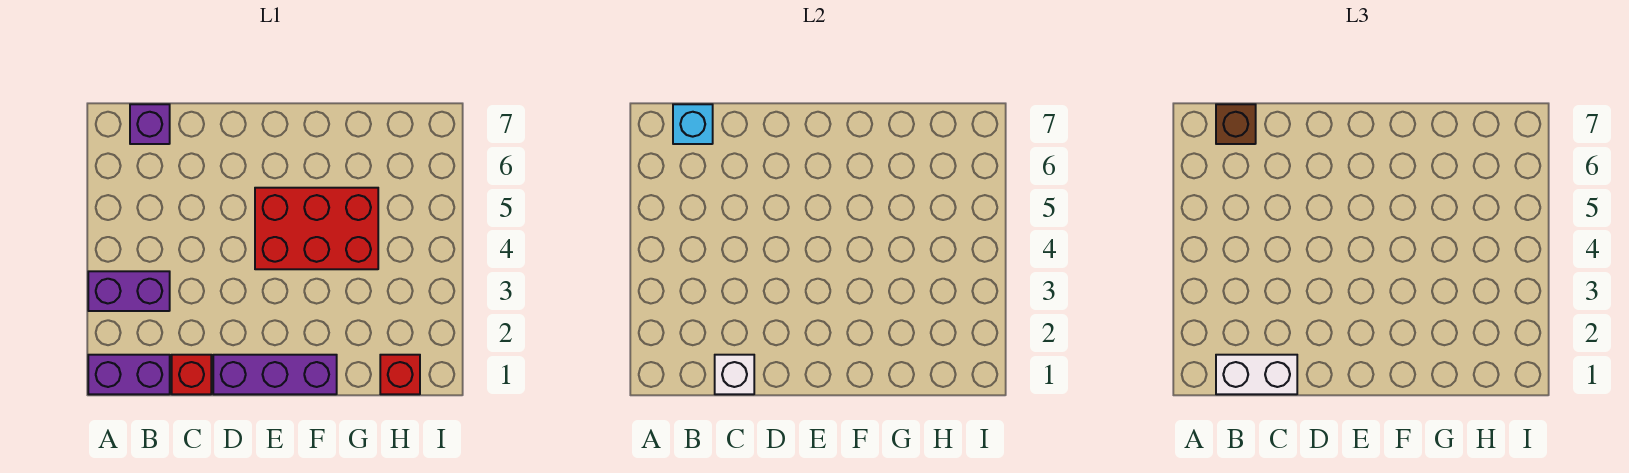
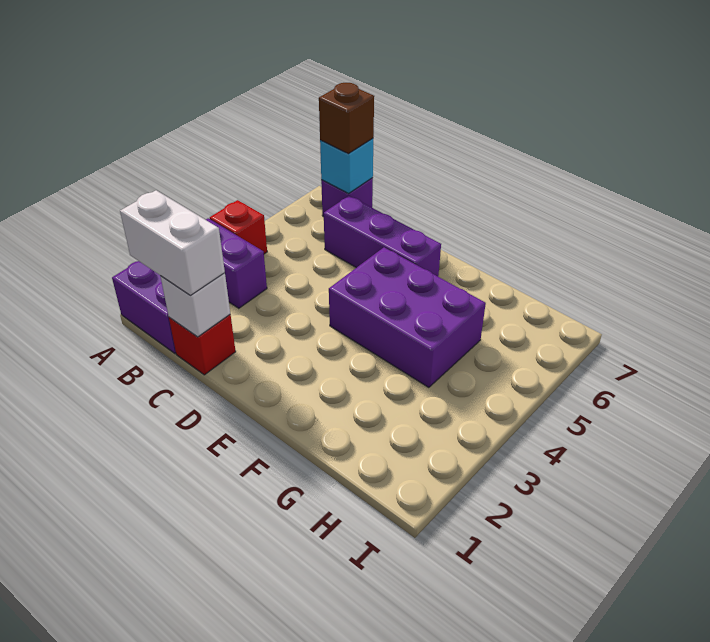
purple 1x3 brick [213,355,337,394] -> purple 1x3 brick moved to [324,196,441,276]
red 2x3 brick [255,188,378,269] -> purple 2x3 brick [329,247,486,387]
red 1x1 brick [380,355,420,394] -> red 1x1 brick moved to [210,200,267,254]

